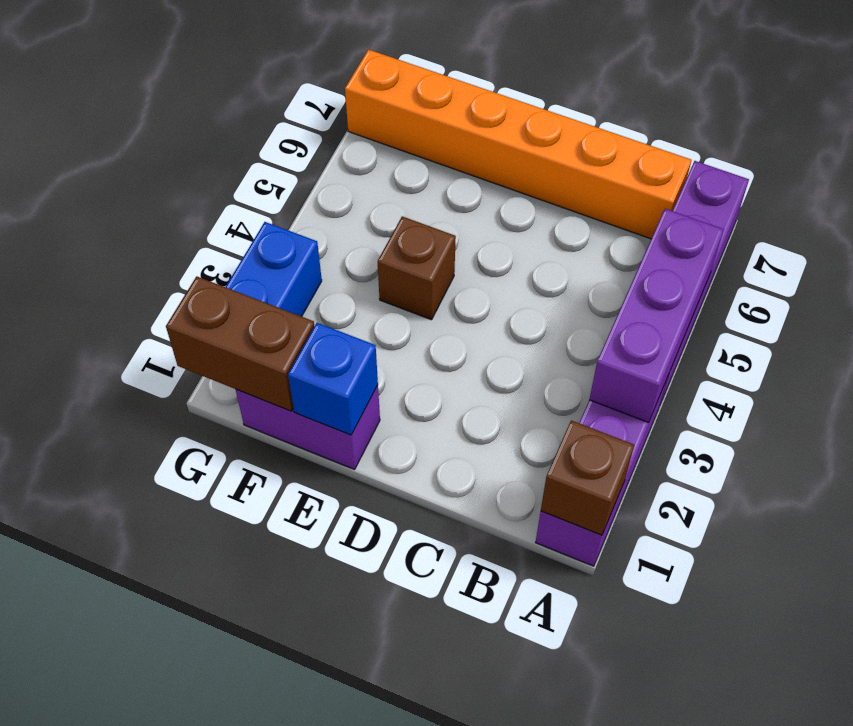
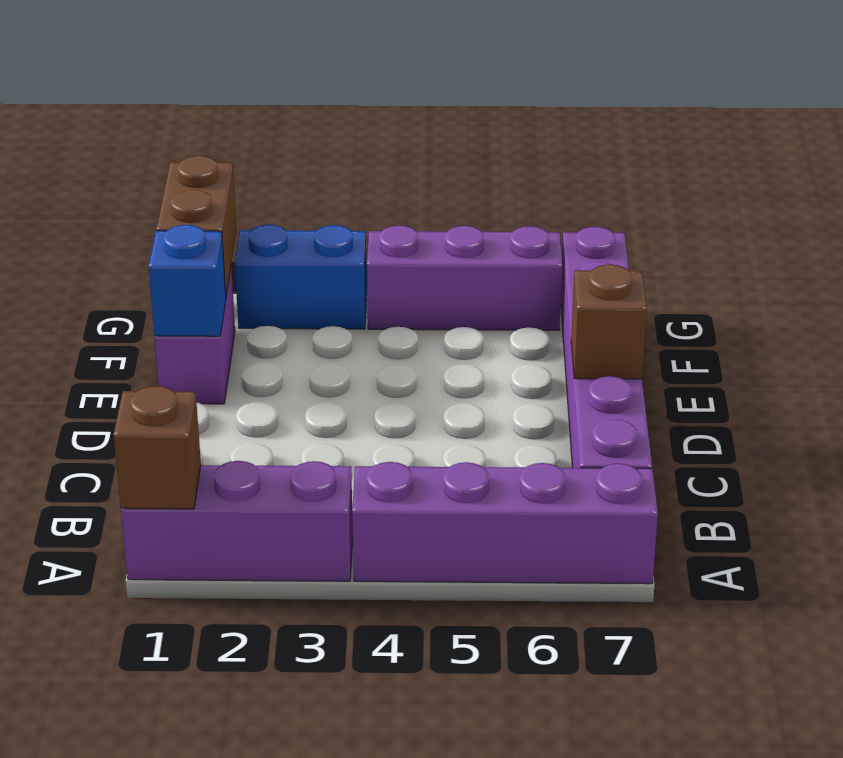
purple 1x3 brick [589,209,724,423] -> purple 1x3 brick moved to [367,225,562,330]
orange 1x6 brick [345,50,691,239] -> purple 1x6 brick [561,227,652,468]
brown 1x1 brick [378,216,456,320] -> brown 1x1 brick moved to [571,265,647,379]

